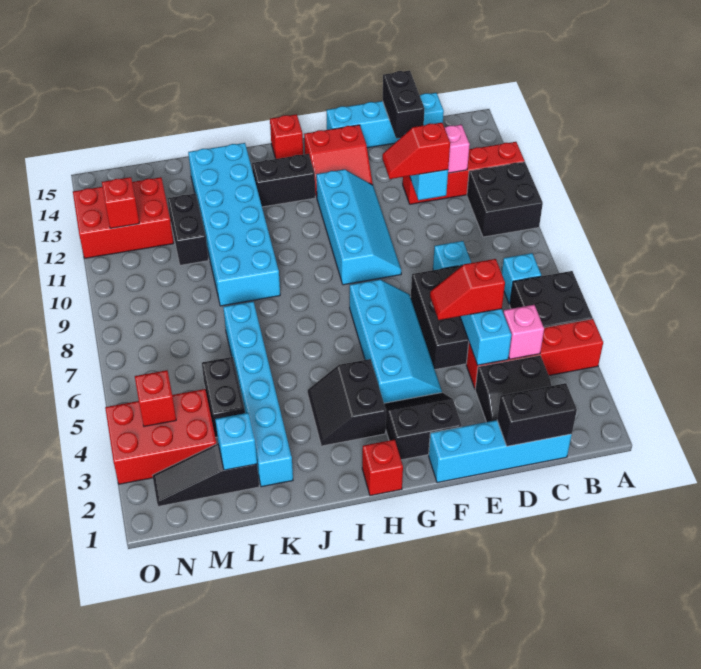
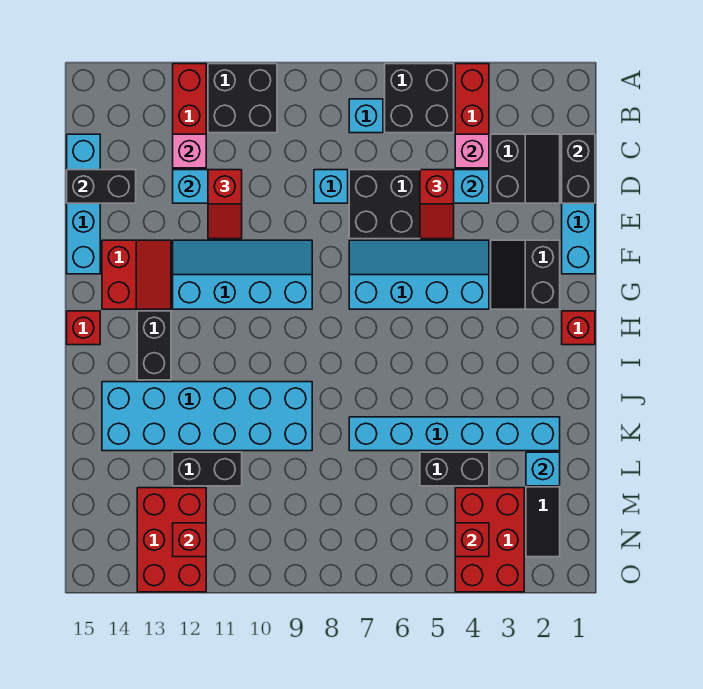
black 2x2 slope [308,359,386,446] -> none

